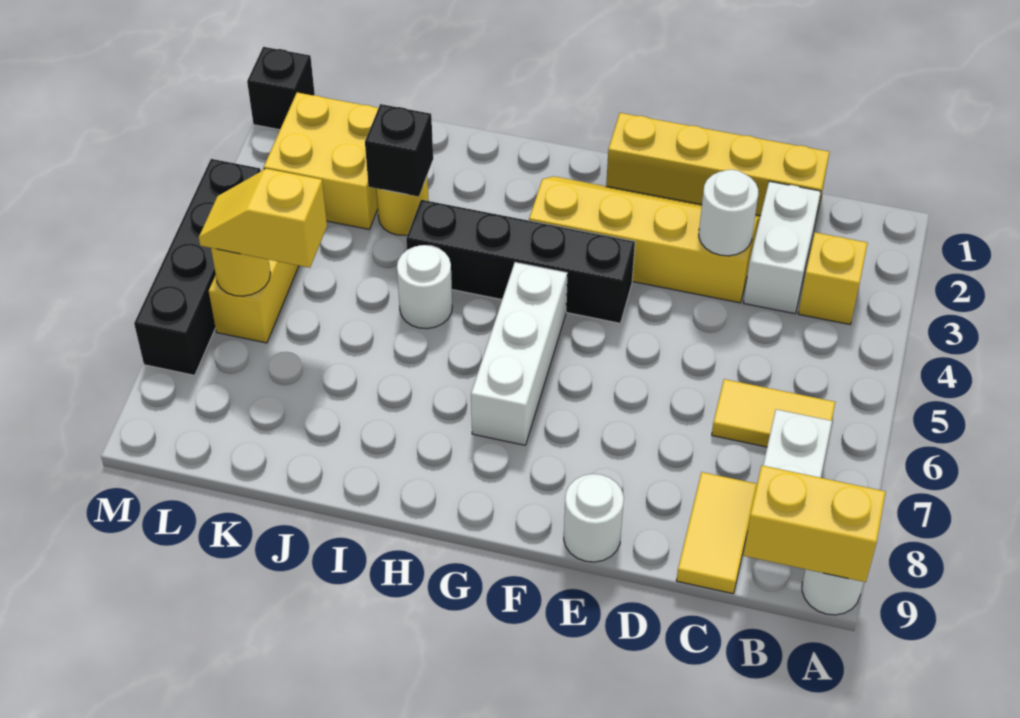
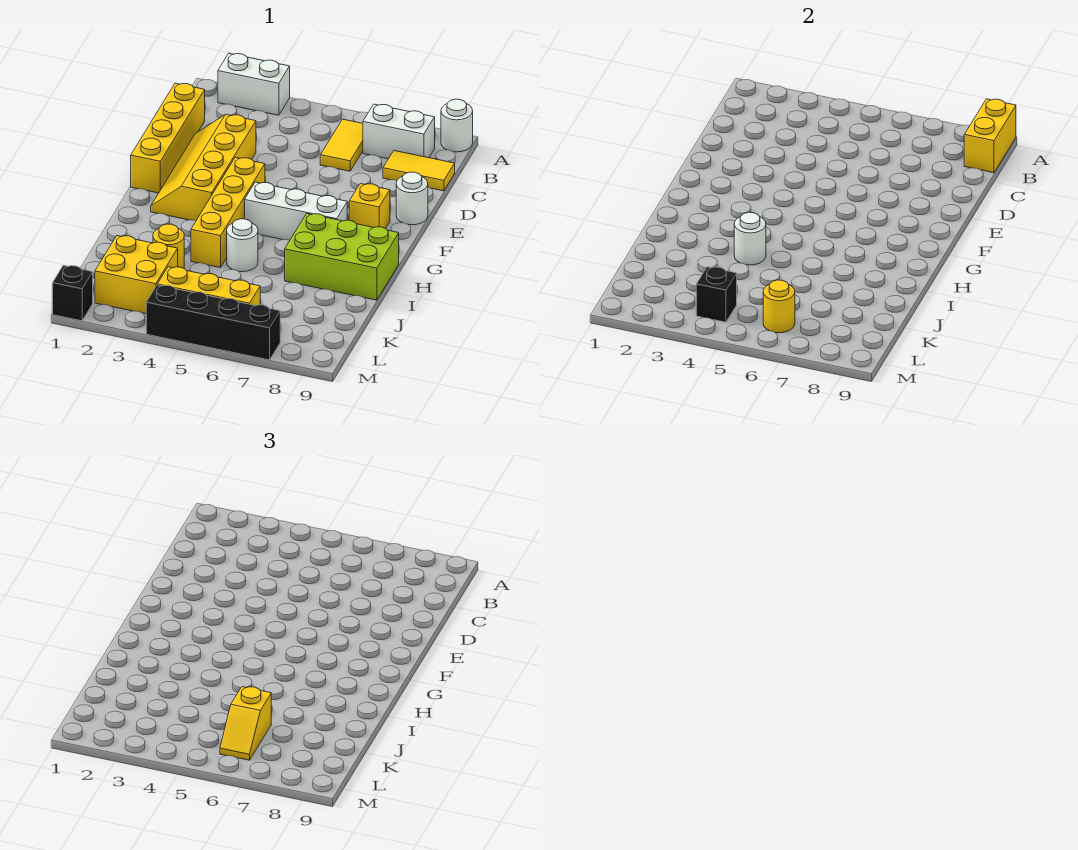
yellow 1x1 brick [798,232,868,324] -> yellow 1x1 brick moved to [349,184,390,229]
white 1x2 brick [744,181,821,314] -> white 1x2 brick moved to [218,54,290,115]
white 1x1 round brick [699,170,758,256] -> white 1x1 round brick moved to [734,212,766,265]
black 1x4 brick [406,200,635,323] -> yellow 1x4 brick [191,158,265,268]
none -> lime 2x3 brick [285,214,399,300]
black 1x1 brick [365,104,433,197] -> black 1x1 brick moved to [696,267,737,322]

